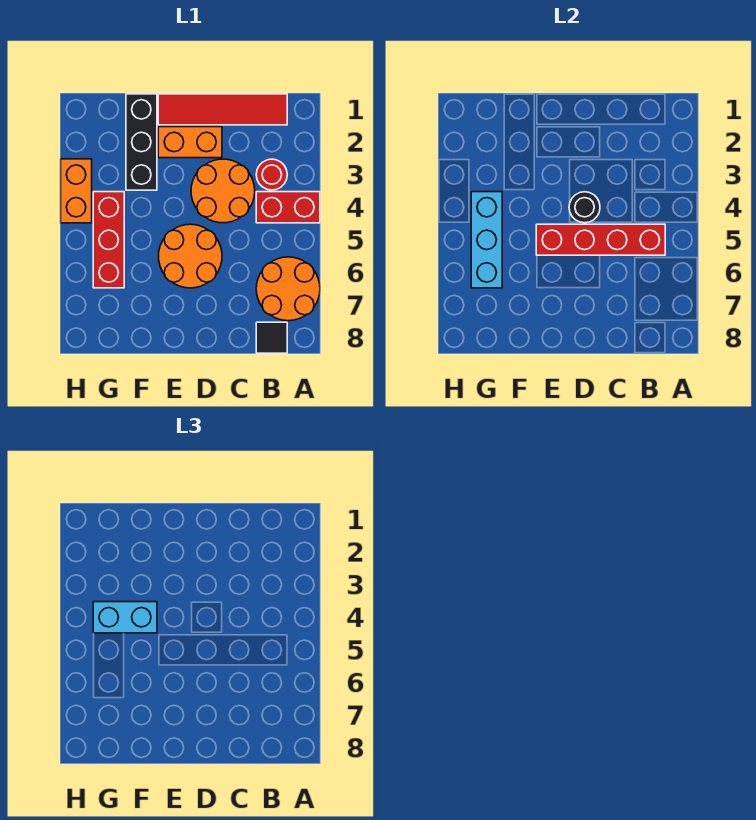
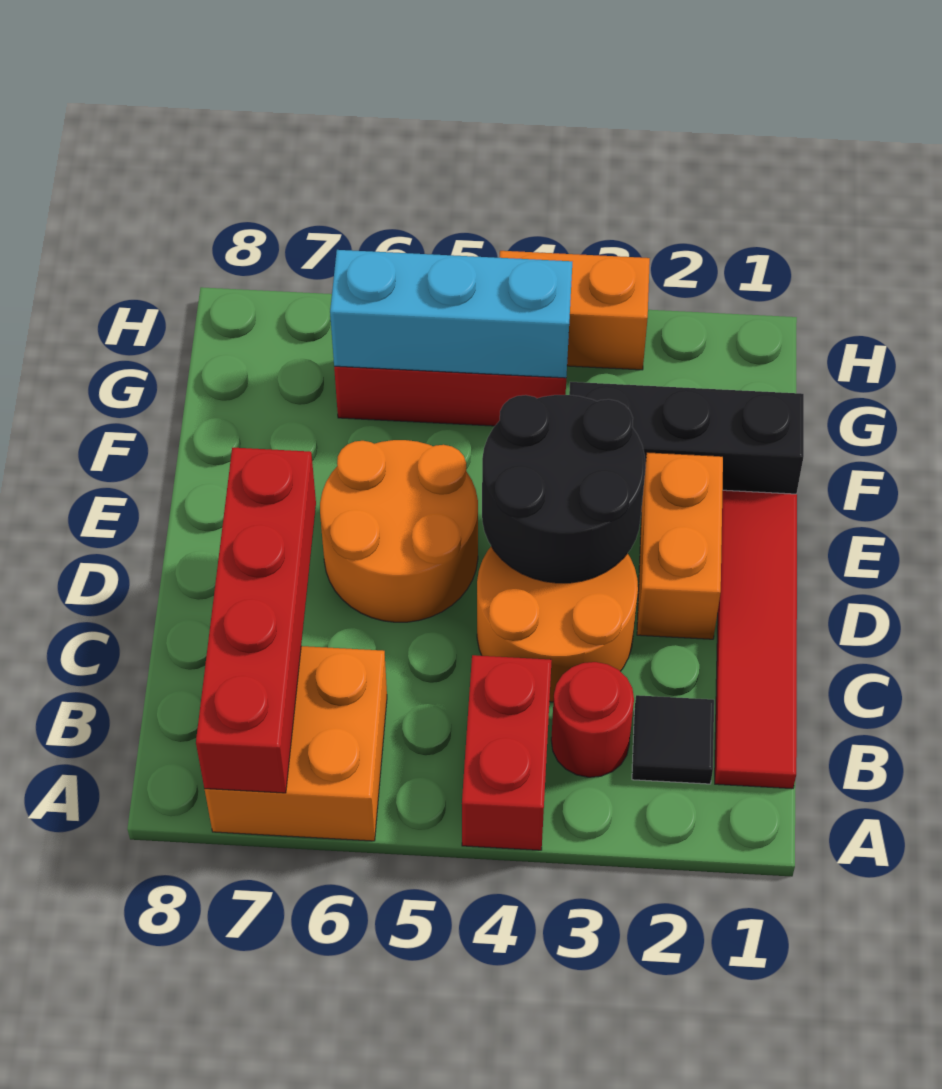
orange 2x2 round brick [256,257,320,321] -> orange 2x2 brick [205,646,387,841]
red 1x4 brick [536,224,665,255] -> red 1x4 brick moved to [196,448,316,793]
black 1x1 tile [256,322,287,353] -> black 1x1 tile moved to [632,695,714,784]
black 1x1 round brick [569,192,600,223] -> black 2x2 round brick [482,395,646,583]
cyan 1x2 brick [93,602,157,633] -> none

